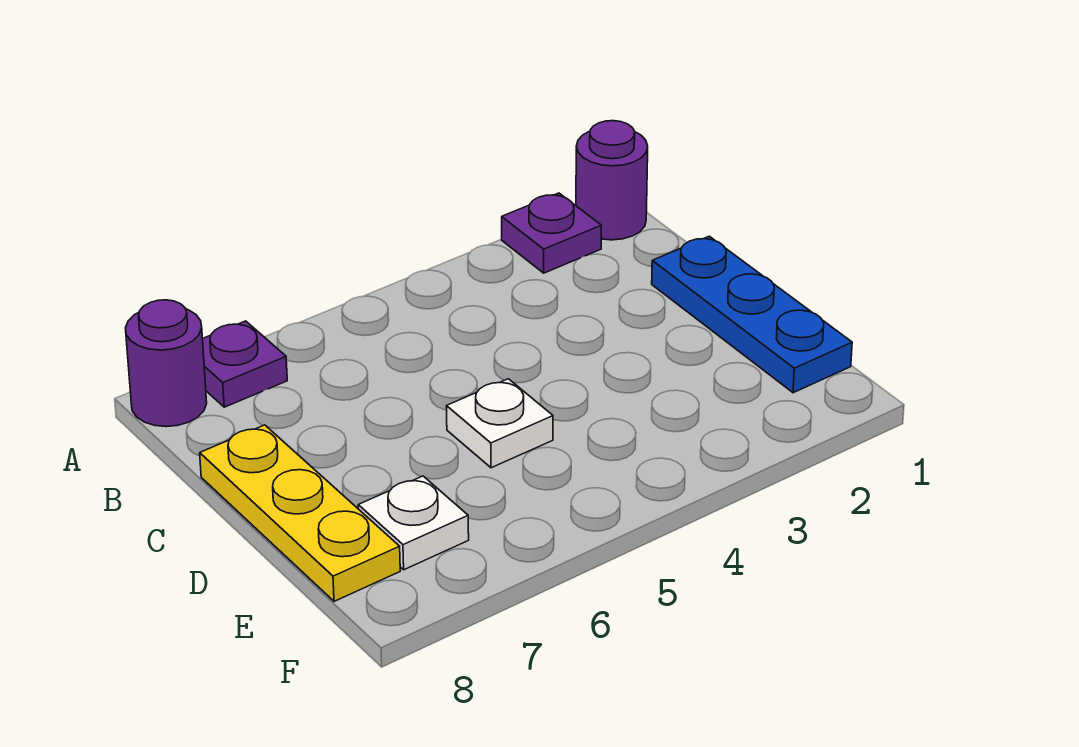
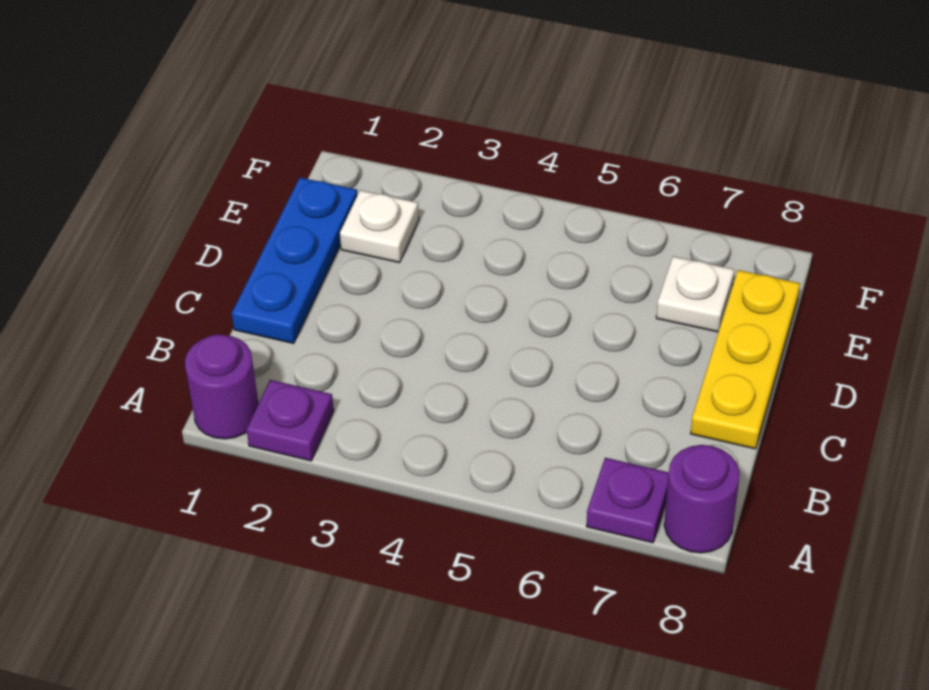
white 1x1 plate [446,379,553,468] -> white 1x1 plate moved to [340,190,419,263]

